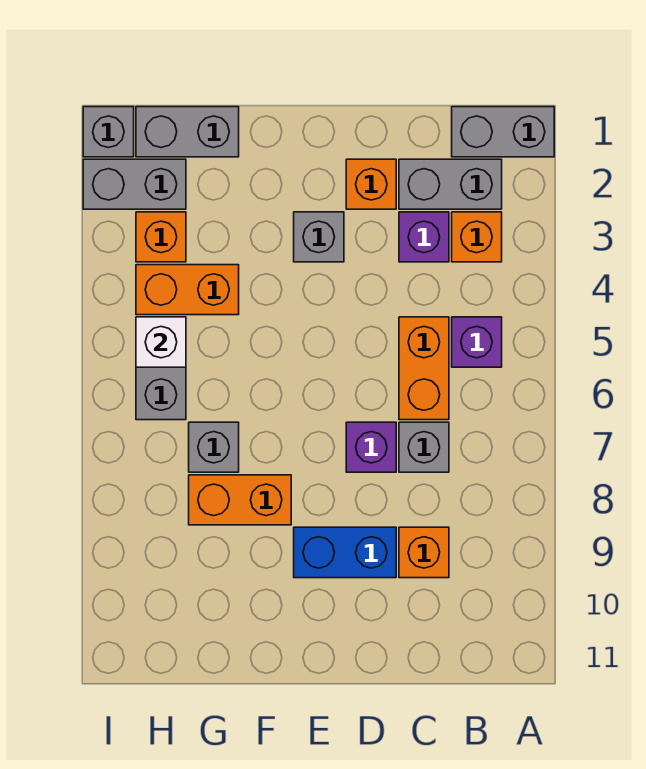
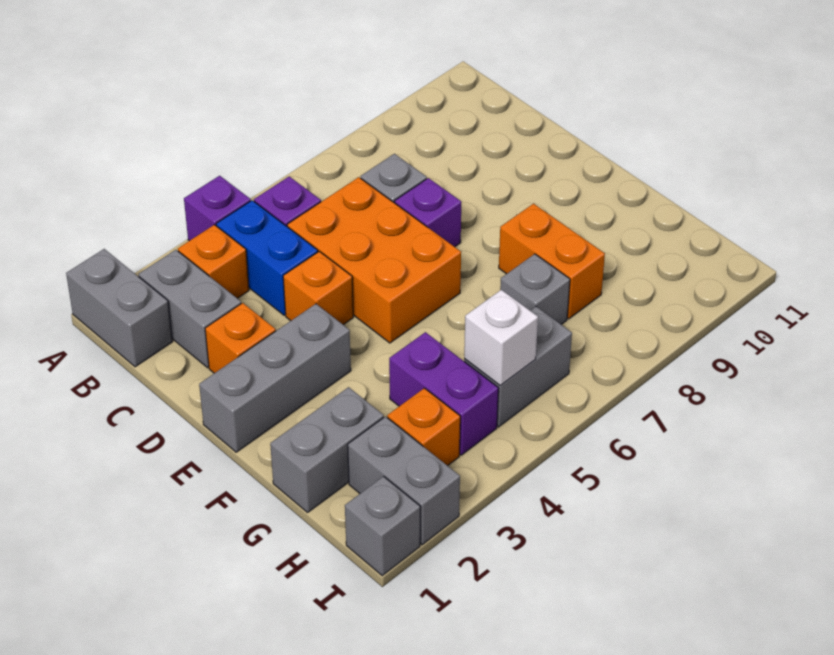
purple 1x1 brick [399,212,449,262] -> purple 1x1 brick moved to [184,176,251,241]
orange 1x2 brick [399,317,449,420] -> orange 2x3 brick [287,177,461,343]
orange 1x1 brick [399,527,449,578] -> orange 1x1 brick moved to [283,251,353,325]
blue 1x2 brick [294,527,396,578] -> blue 1x2 brick moved to [216,200,318,315]
grey 1x1 brick [294,212,344,262] -> grey 1x3 brick [199,304,351,452]
grey 1x2 brick [136,107,239,157] -> grey 1x2 brick turned to [270,387,384,512]
orange 1x2 brick [136,265,239,315] -> purple 1x2 brick [389,332,498,455]

